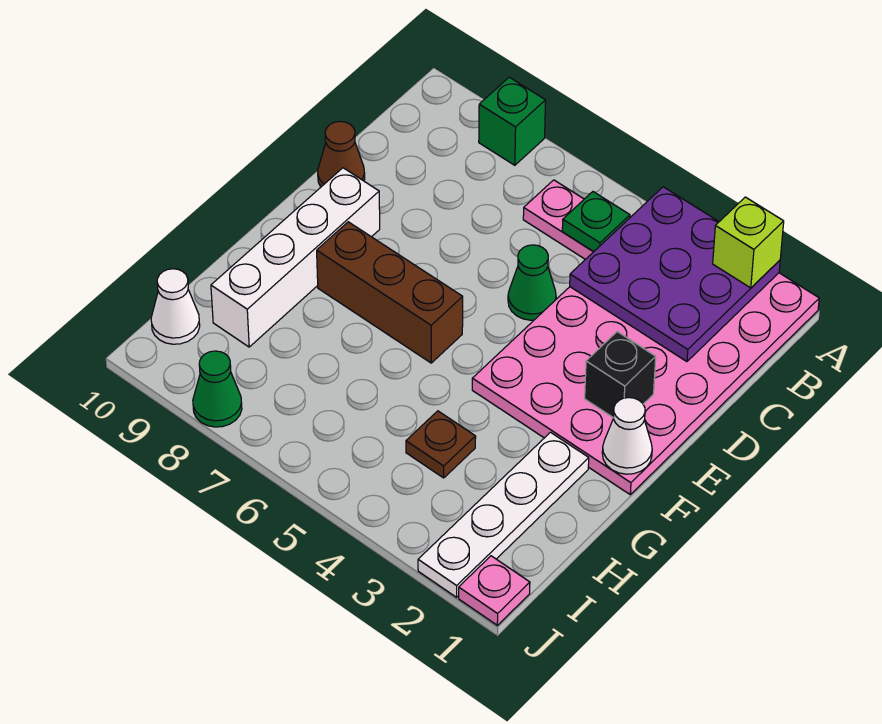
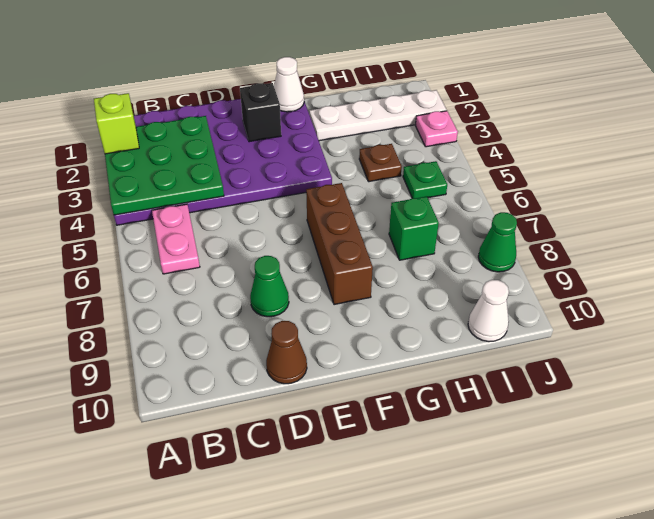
pink 4x6 plate [472,273,819,494] -> purple 4x6 plate [114,99,332,225]
purple 3x3 plate [570,187,780,362] -> green 3x3 plate [105,116,224,215]
green 1x1 brick [479,77,546,165] -> green 1x1 brick moved to [389,196,439,260]
green 1x1 plate [562,192,630,252] -> green 1x1 plate moved to [403,161,447,198]
green 1x1 cone [508,245,556,320] -> green 1x1 cone moved to [250,256,289,317]
white 1x4 brick [211,168,380,347] -> none
pink 1x1 plate [459,556,530,625] -> pink 1x1 plate moved to [415,111,458,147]

